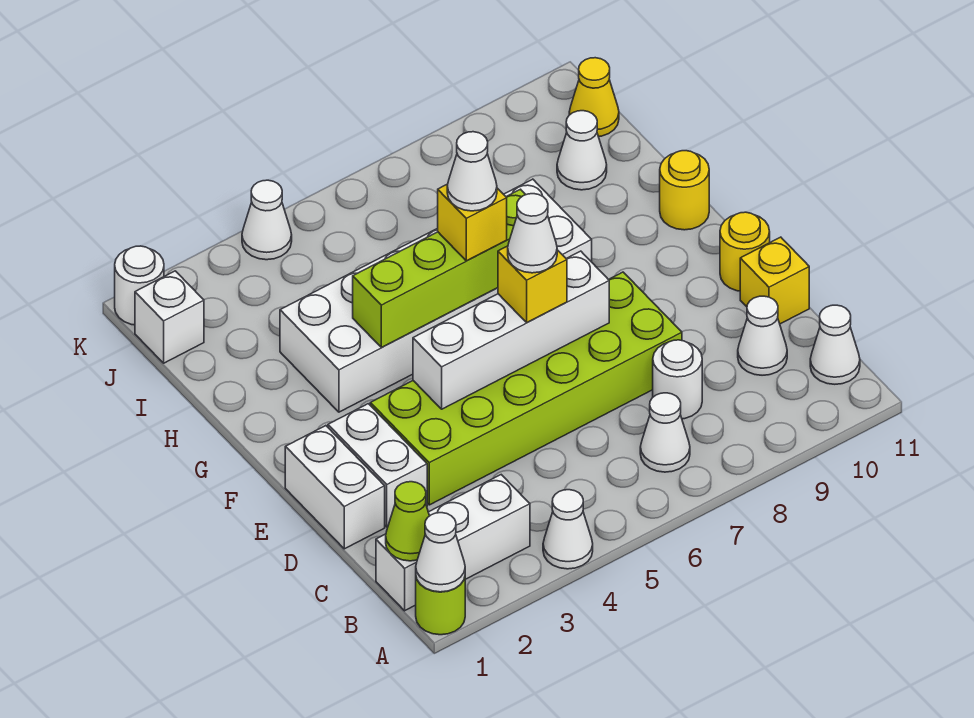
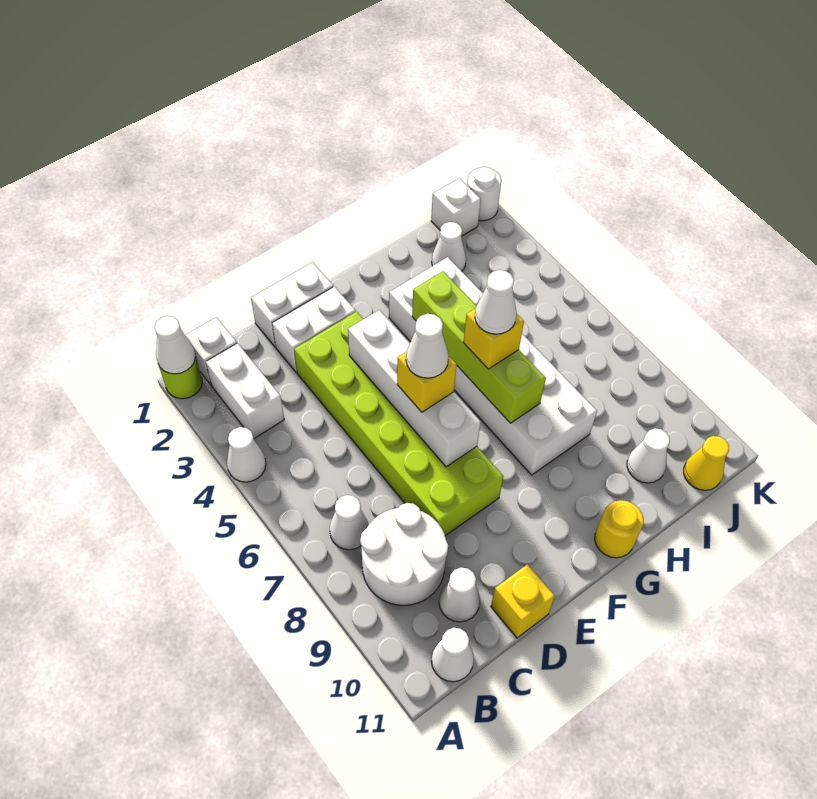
lime 1x1 cone [386,482,429,561] -> none
white 1x1 round brick [653,340,702,419] -> white 2x2 round brick [360,503,448,605]
yellow 1x1 round brick [720,212,770,291] -> none
white 1x1 cone [242,180,292,260] -> white 1x1 cone moved to [432,222,466,271]

